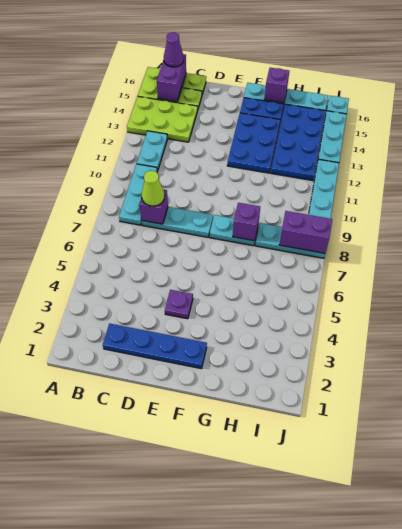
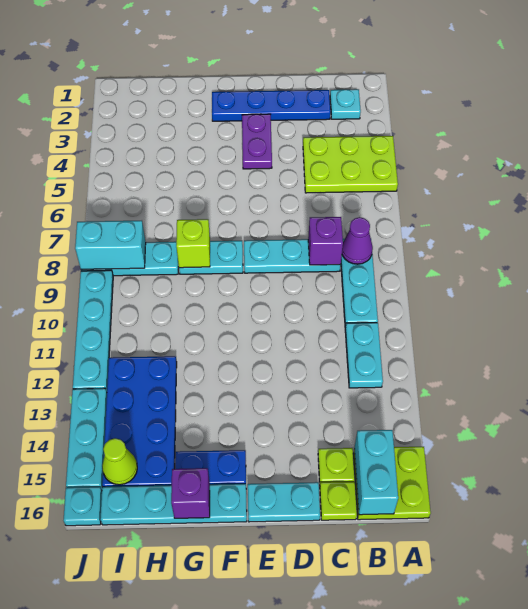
lime 2x3 plate [127,96,197,142] -> lime 2x3 plate moved to [303,136,398,193]
none -> cyan 1x1 plate [330,89,361,119]
purple 1x2 brick [157,54,186,102] -> cyan 1x2 brick [354,430,398,515]
purple 1x1 cone [164,32,184,67] -> purple 1x1 cone moved to [342,217,373,264]
lime 1x1 cone [142,171,165,206] -> lime 1x1 cone moved to [102,438,137,485]
none -> cyan 1x2 plate [248,482,320,522]
purple 1x1 plate [165,290,193,319] -> purple 1x2 plate [242,114,272,169]
blue 2x3 plate [227,113,281,173] -> none
purple 1x1 brick [233,203,260,241] -> lime 1x1 brick [176,219,210,268]
purple 1x2 brick [279,211,332,253] -> cyan 1x2 brick [75,221,146,269]

